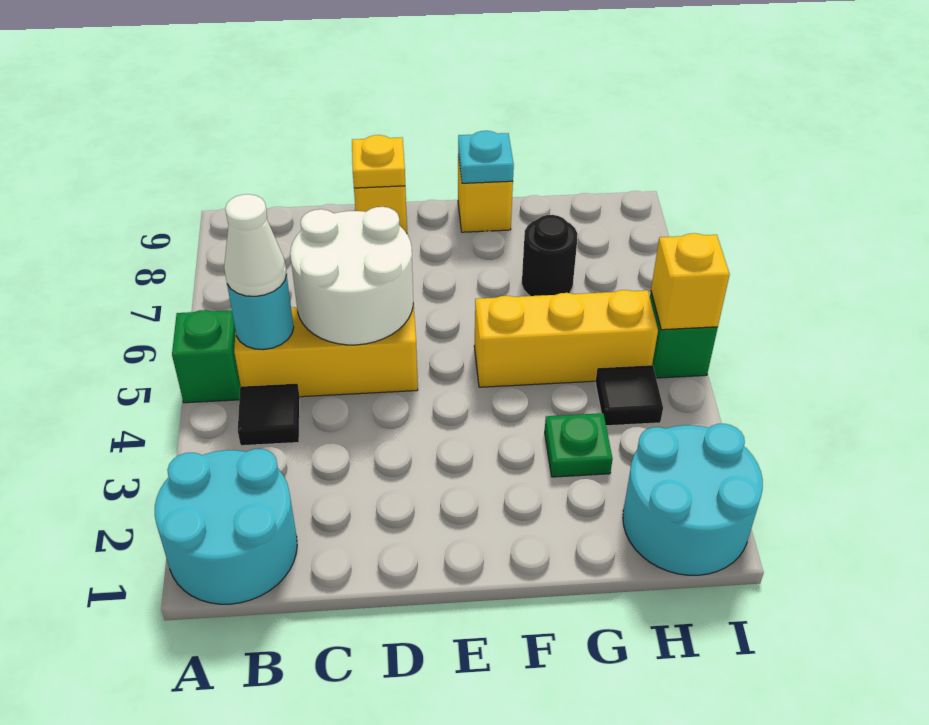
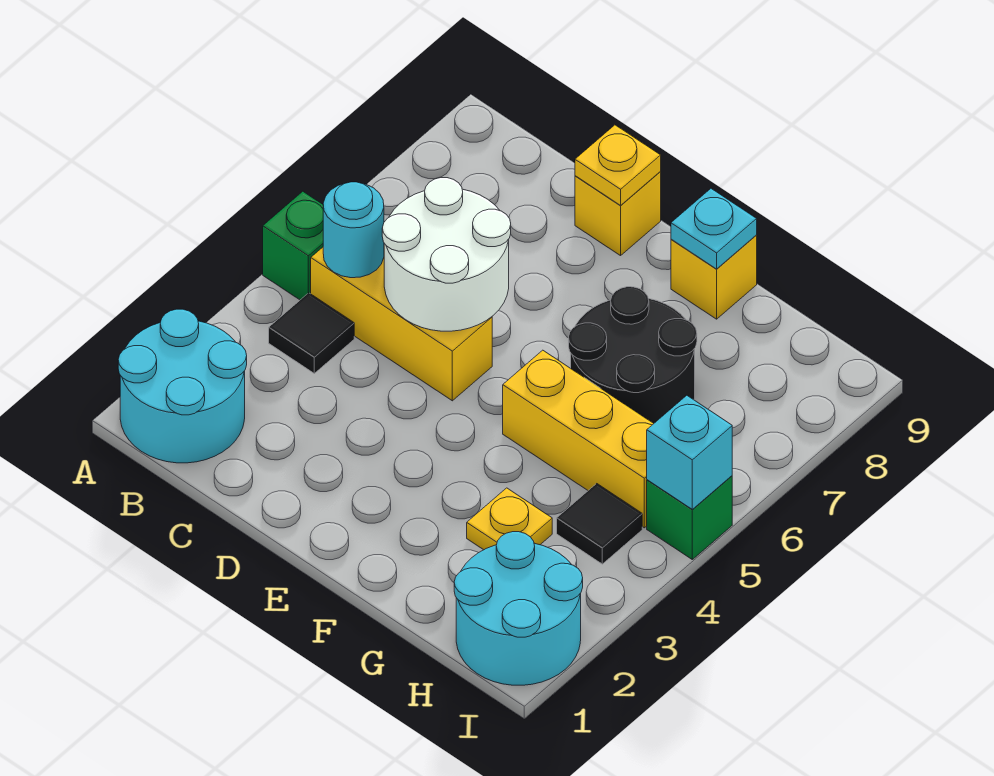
white 1x1 cone [224,194,287,296] -> none
green 1x1 plate [545,413,613,477] -> yellow 1x1 plate [467,488,552,550]
black 1x1 round brick [522,215,578,296] -> black 2x2 round brick [569,287,697,423]
yellow 1x1 brick [651,233,730,330] -> cyan 1x1 brick [647,395,732,509]

